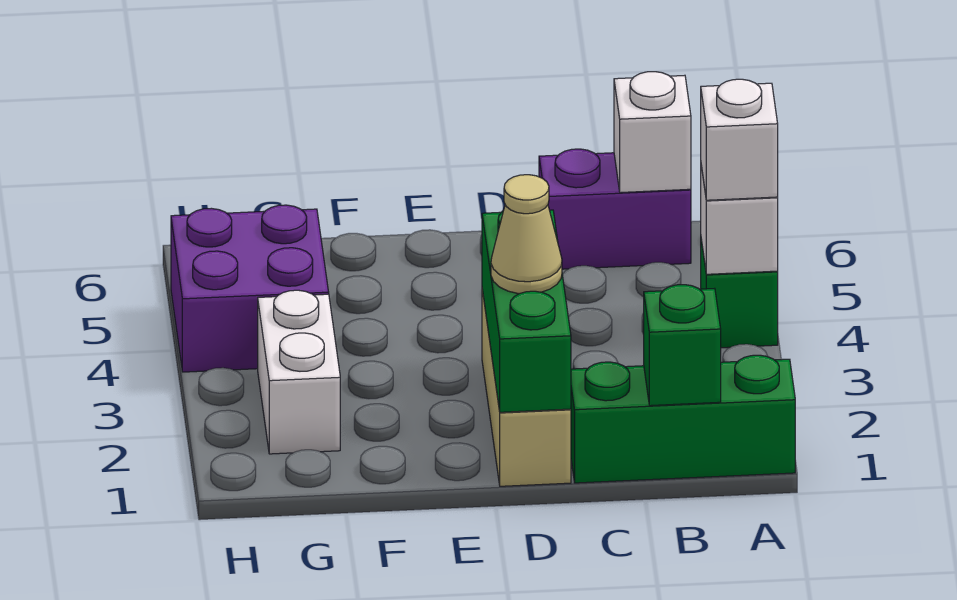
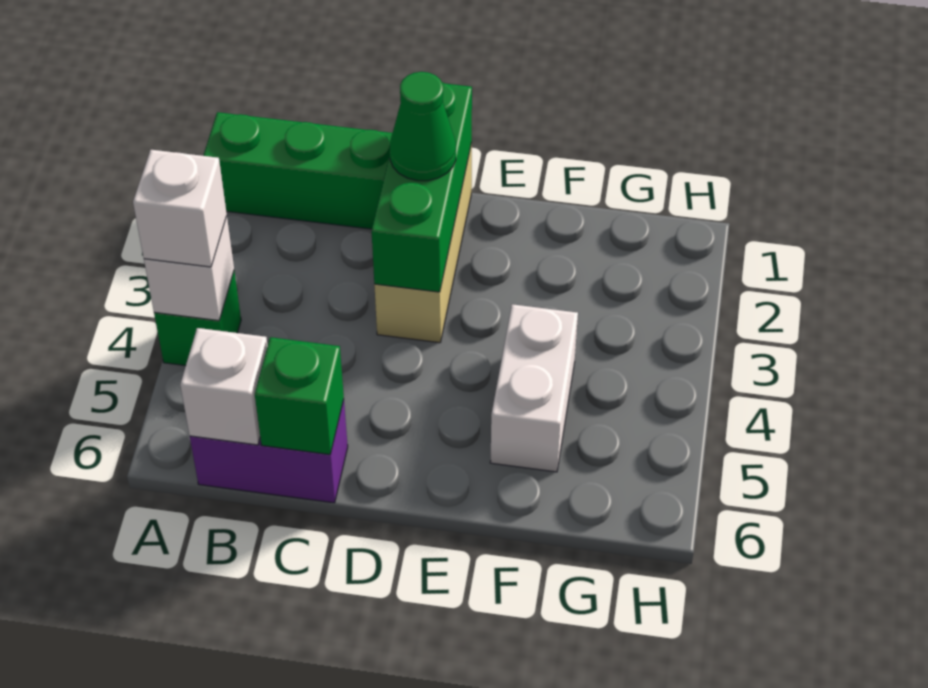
green 1x1 brick [644,285,721,406] -> green 1x1 brick moved to [255,337,344,454]
tan 1x1 cone [491,175,562,294] -> green 1x1 cone [390,72,456,181]
white 1x2 brick [258,290,340,454] -> white 1x2 brick moved to [490,304,578,472]
purple 2x2 brick [171,205,329,372] -> none

